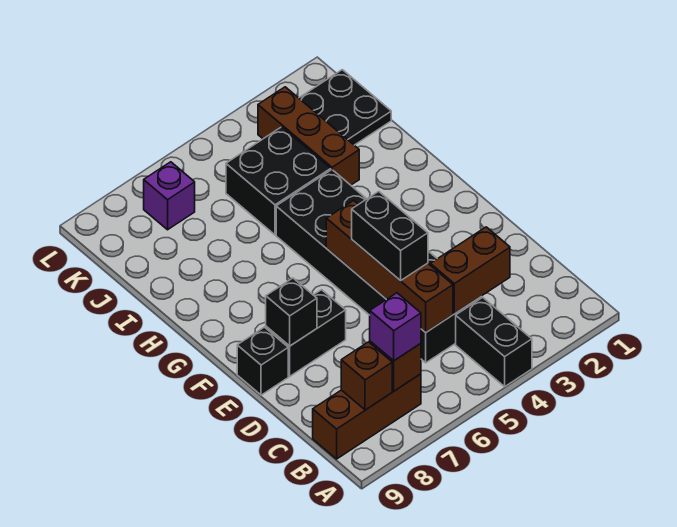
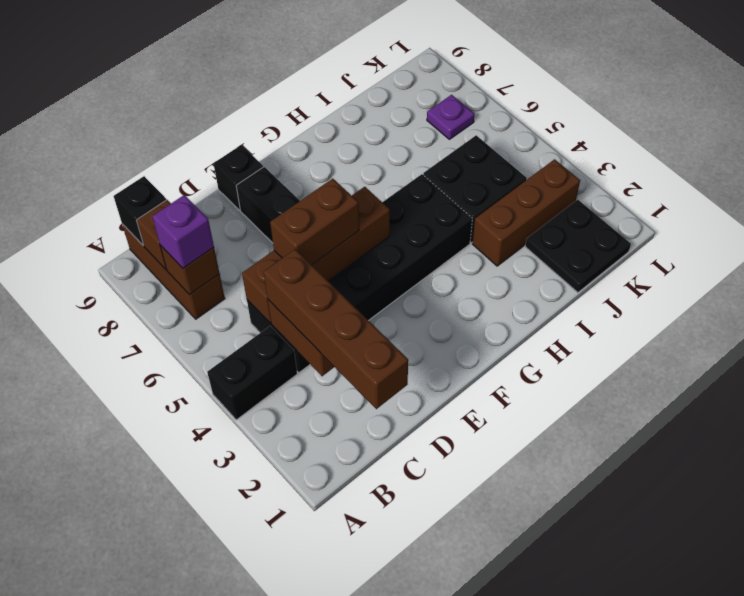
none -> brown 1x4 brick [264,249,408,409]
black 1x2 brick [352,191,428,281] -> brown 1x2 brick [270,179,359,265]
black 1x1 brick [266,278,317,346] -> black 1x1 brick moved to [114,176,166,245]
purple 1x1 brick [144,162,195,230] -> purple 1x1 plate [427,95,474,139]

